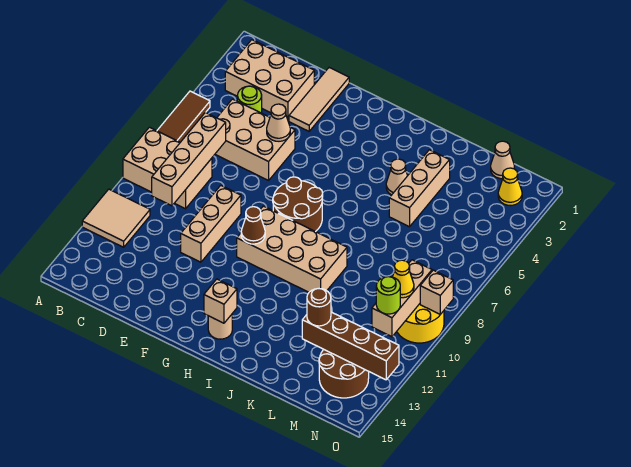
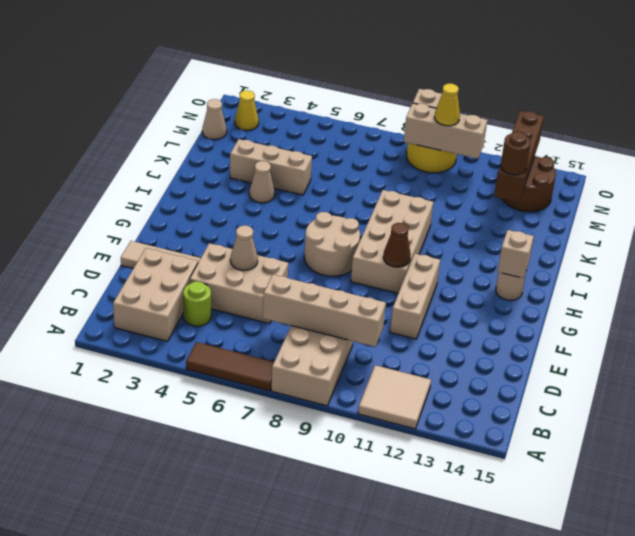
tan 2x3 brick [215,99,295,180] -> tan 2x3 brick turned to [190,243,288,324]
tan 1x3 brick [181,185,241,262] -> tan 1x3 brick turned to [390,254,440,339]
brown 2x2 round brick [273,177,323,232] -> tan 2x2 round brick [304,212,360,276]
lime 1x1 round brick [376,277,400,314] -> none

